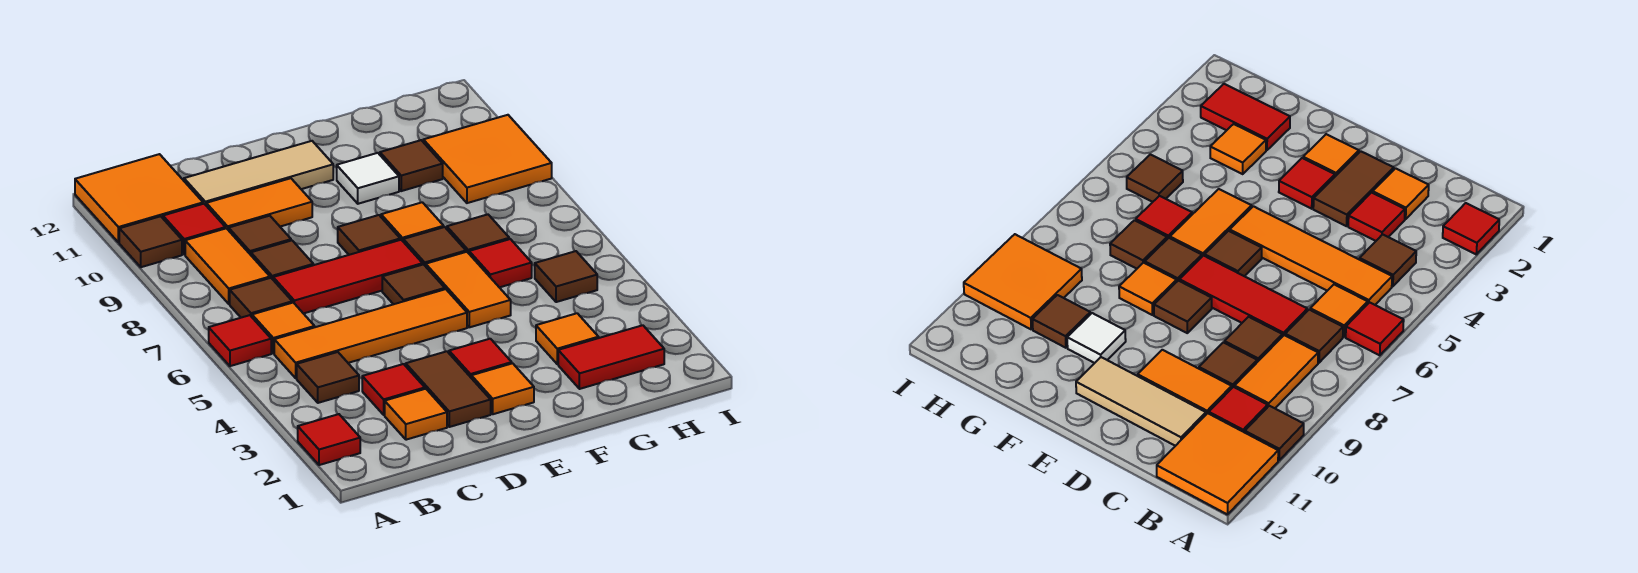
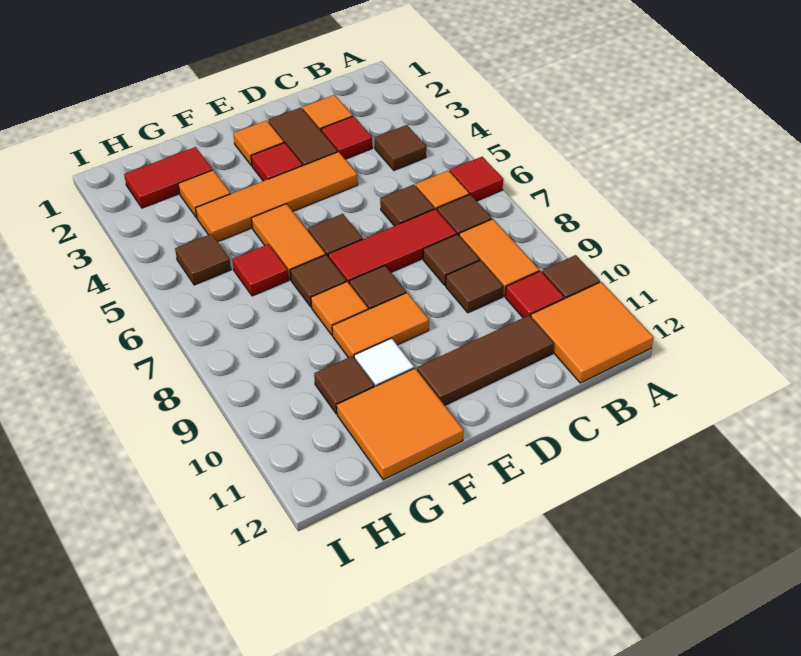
red 1x1 tile [298,414,360,465] -> none
orange 1x4 tile [274,289,467,378] -> orange 1x4 tile moved to [196,152,358,242]
orange 1x2 tile [206,178,312,230] -> orange 1x2 tile moved to [332,293,429,358]
tan 1x3 tile [184,141,333,205] -> brown 1x3 tile [417,315,554,405]
brown 1x1 tile [447,214,509,253] -> brown 1x1 tile moved to [380,185,434,226]
orange 2x2 tile [423,115,552,203] -> orange 2x2 tile moved to [337,368,464,480]

